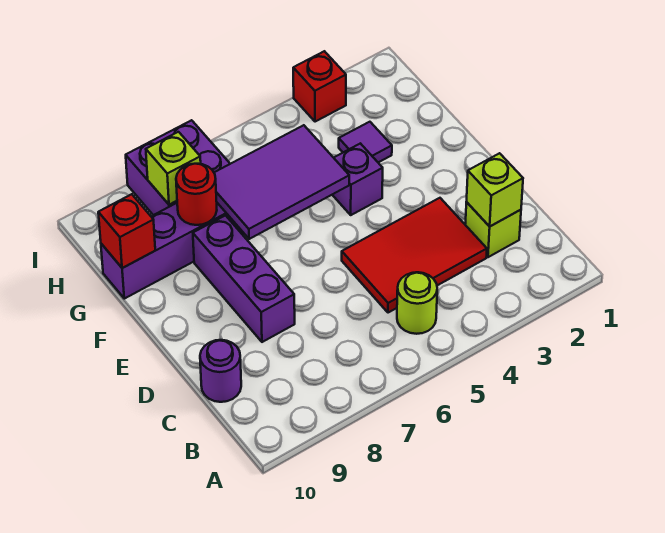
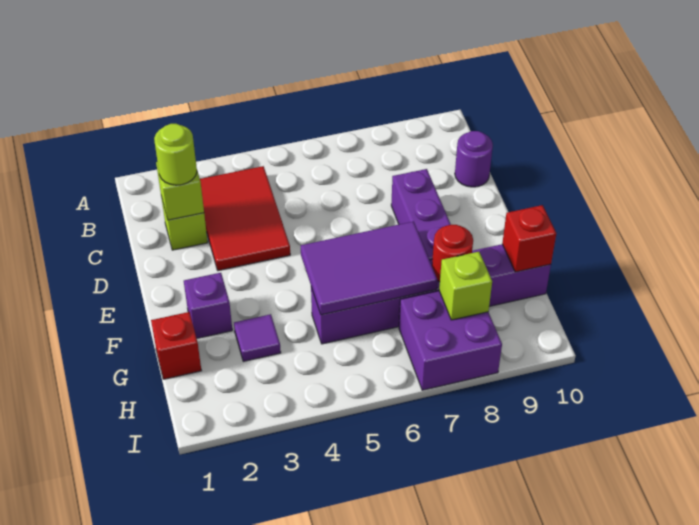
lime 1x1 round brick [397,272,437,334] -> lime 1x1 round brick moved to [154,124,197,185]
red 2x3 tile [342,198,487,313] -> red 2x3 tile turned to [200,166,290,271]
purple 1x1 brick [332,143,383,215] -> purple 1x1 brick moved to [184,273,232,338]
red 1x1 brick [293,51,346,122] -> red 1x1 brick moved to [151,312,201,379]

